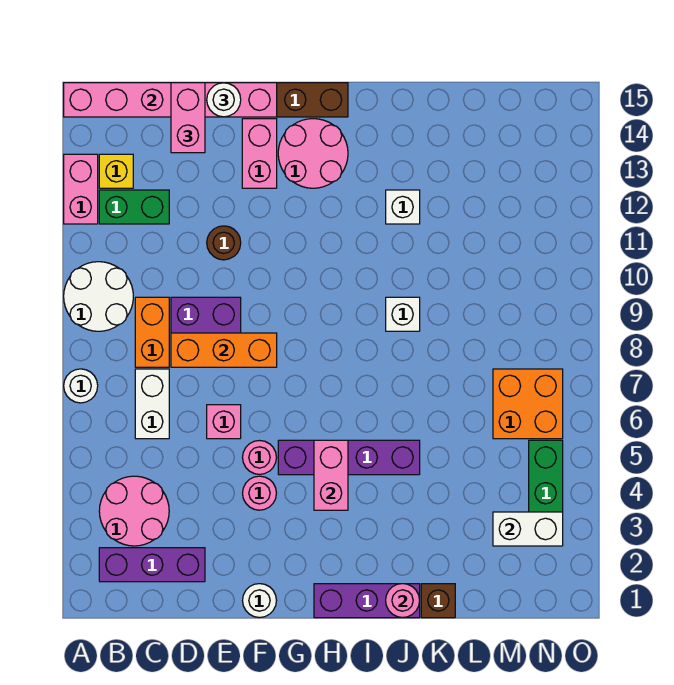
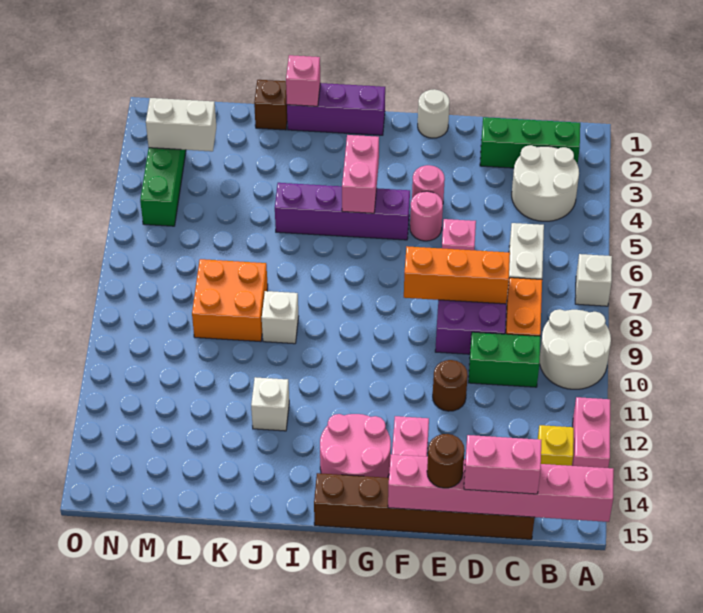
white 1x1 round brick [64,369,98,403] -> white 1x1 brick [575,254,612,306]
purple 1x3 brick [99,548,205,582] -> green 1x3 brick [480,117,580,168]
pink 2x2 round brick [99,476,169,546] -> white 2x2 round brick [512,145,579,221]
green 1x2 brick [99,190,169,224] -> green 1x2 brick moved to [468,332,540,387]
pink 1x2 brick [171,83,205,153] -> pink 1x2 brick turned to [464,435,541,494]
white 1x1 round brick [207,83,241,117] -> brown 1x1 round brick [427,434,465,488]
pink 1x1 round brick [386,584,420,618] -> pink 1x1 brick [286,55,320,106]
orange 2x2 brick [493,369,563,439] -> orange 2x2 brick moved to [192,259,268,342]

